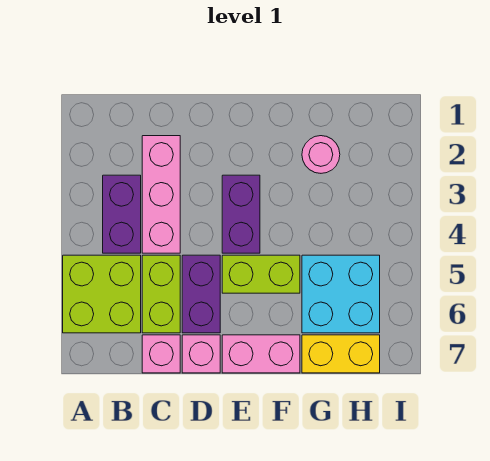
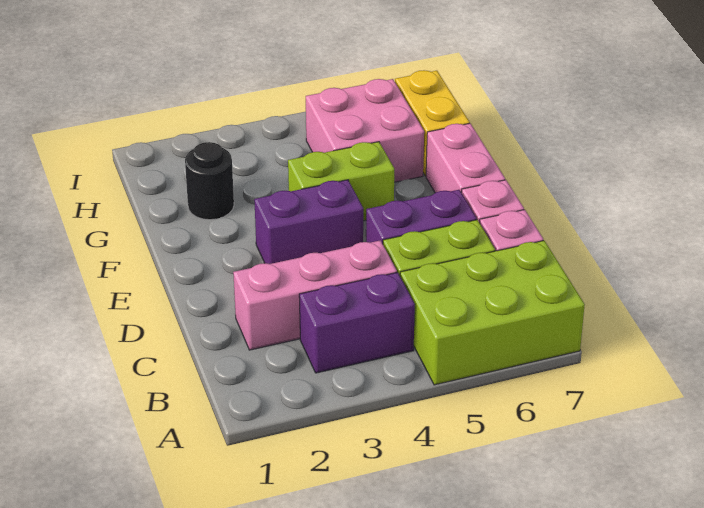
lime 2x2 brick [63,255,141,333] -> lime 2x3 brick [400,241,585,385]
lime 1x2 brick [222,255,300,293] -> lime 1x2 brick turned to [288,142,394,221]
pink 1x1 round brick [302,136,340,173] -> black 1x1 round brick [185,142,234,220]
cyan 2x2 brick [302,255,380,333] -> pink 2x2 brick [306,79,424,182]

